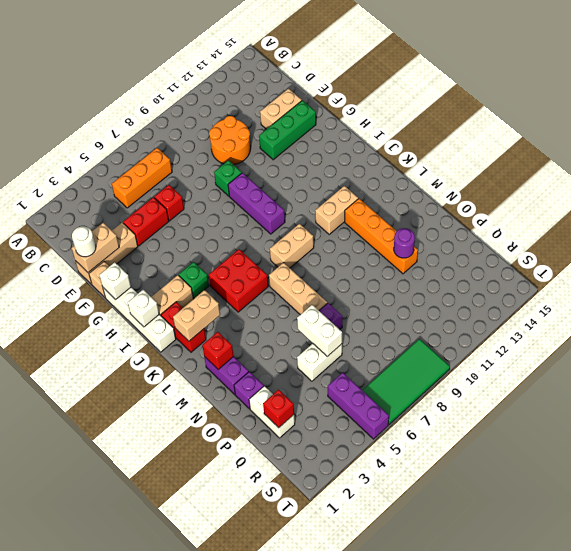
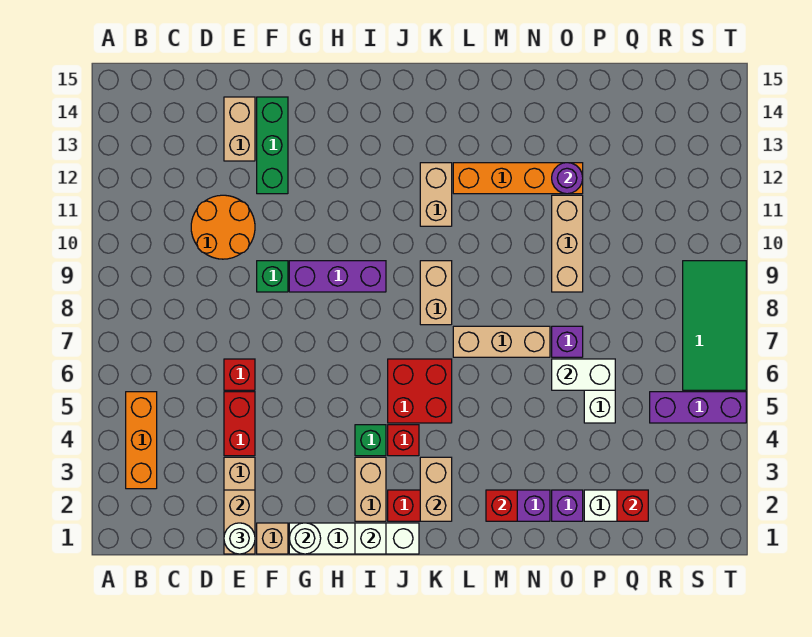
orange 1x3 brick [112,148,172,208] -> orange 1x3 brick moved to [126,392,157,489]
white 1x1 brick [99,262,131,299] -> white 1x1 round brick [289,523,321,554]
none -> red 1x1 brick [388,425,419,456]
none -> tan 1x3 brick [552,195,583,292]

